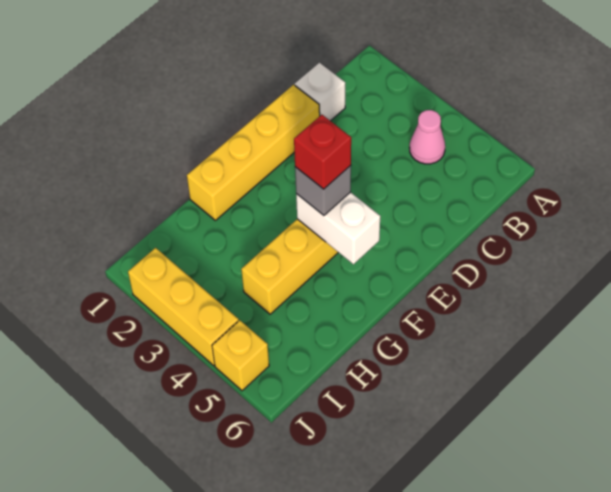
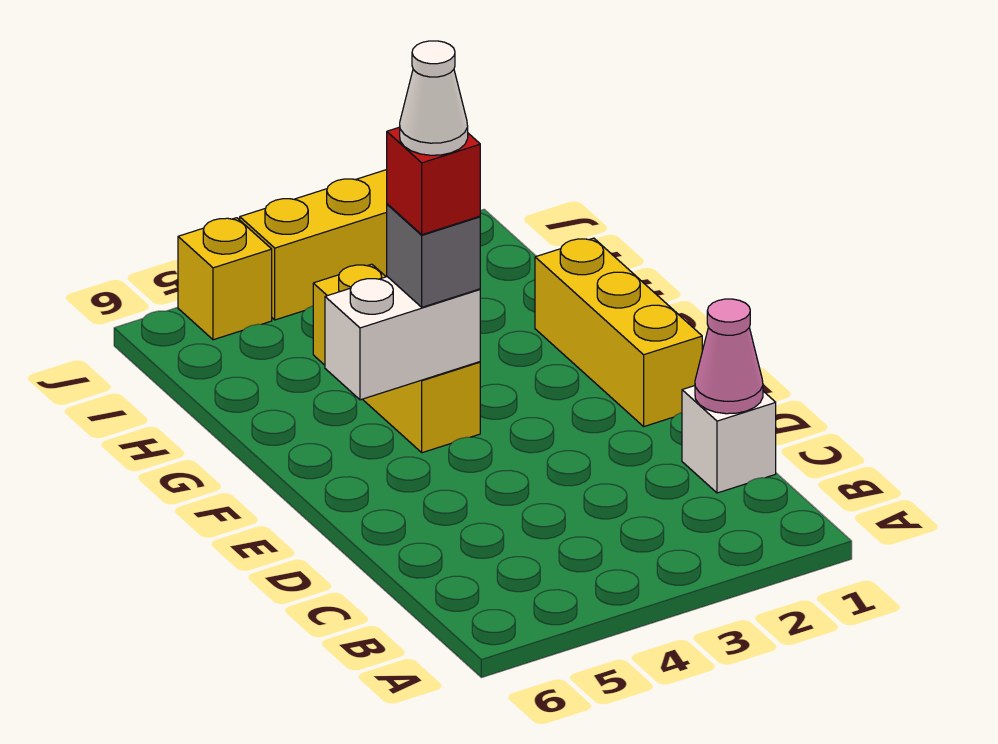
pink 1x1 cone [410,110,445,164] -> pink 1x1 cone moved to [695,299,763,414]
yellow 1x4 brick [187,85,320,220] -> yellow 1x3 brick [535,238,702,426]
none -> white 1x1 cone [400,41,468,155]

